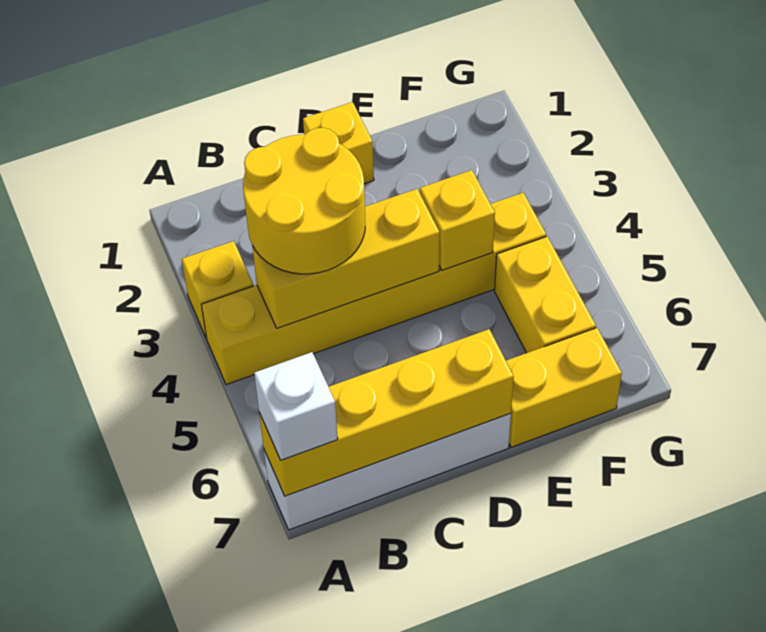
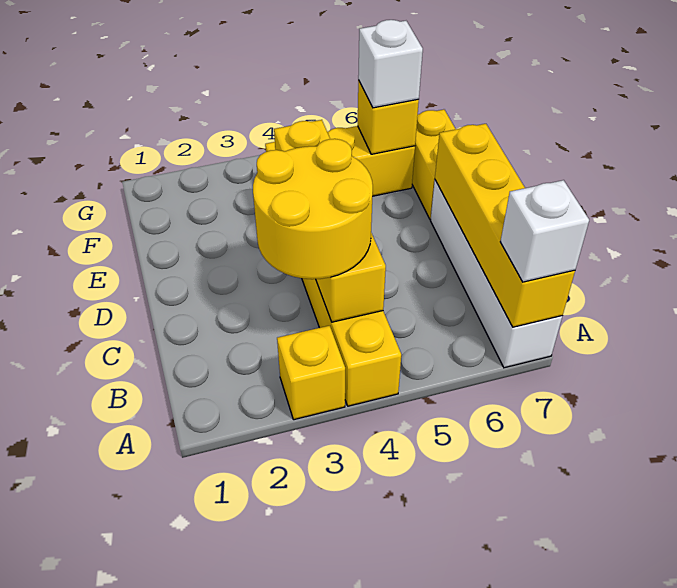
yellow 1x1 brick [303,102,374,184] -> yellow 1x1 brick moved to [358,80,419,154]
none -> white 1x1 brick [358,20,423,108]

